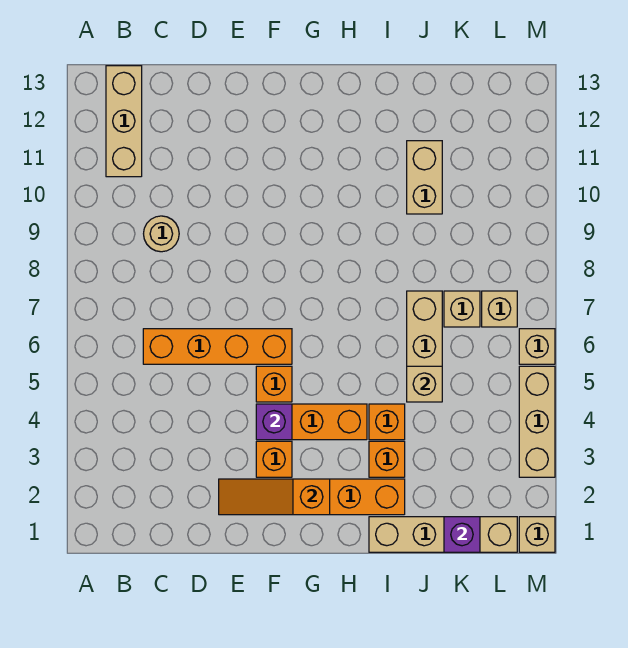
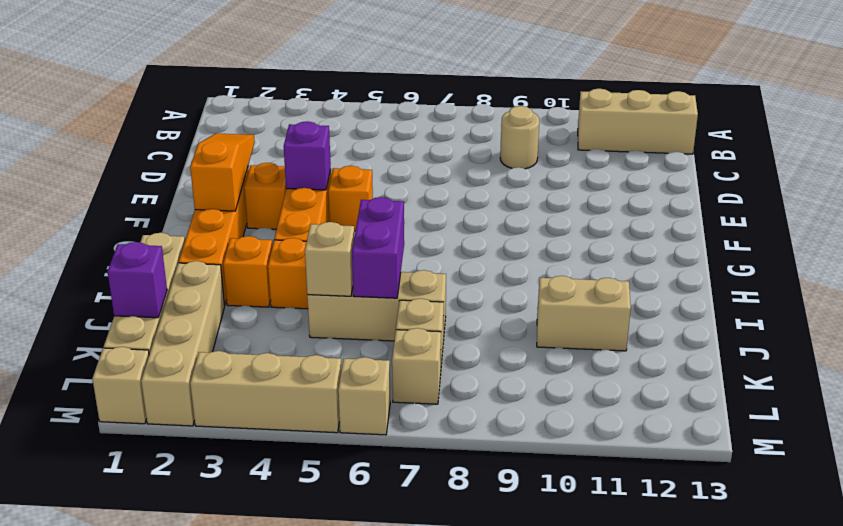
orange 1x4 brick [143,329,292,364] -> none
none -> purple 1x2 brick [352,197,404,298]
none -> tan 1x4 brick [141,261,225,426]

